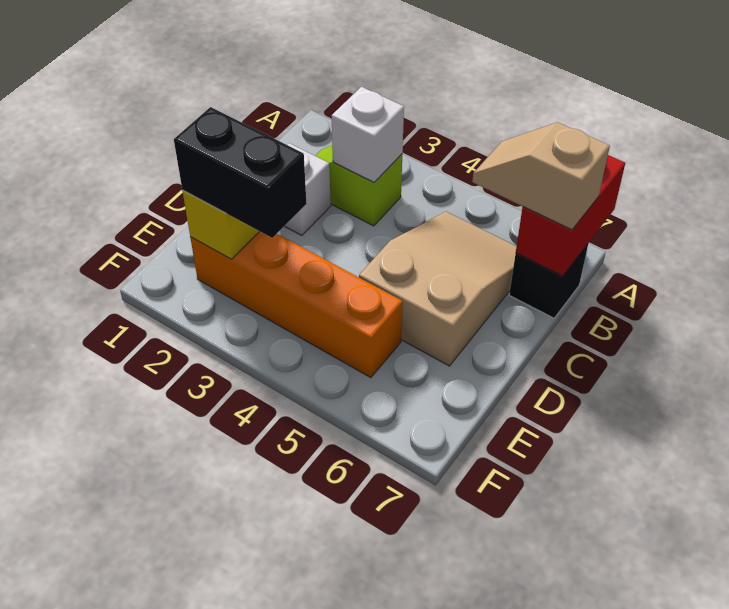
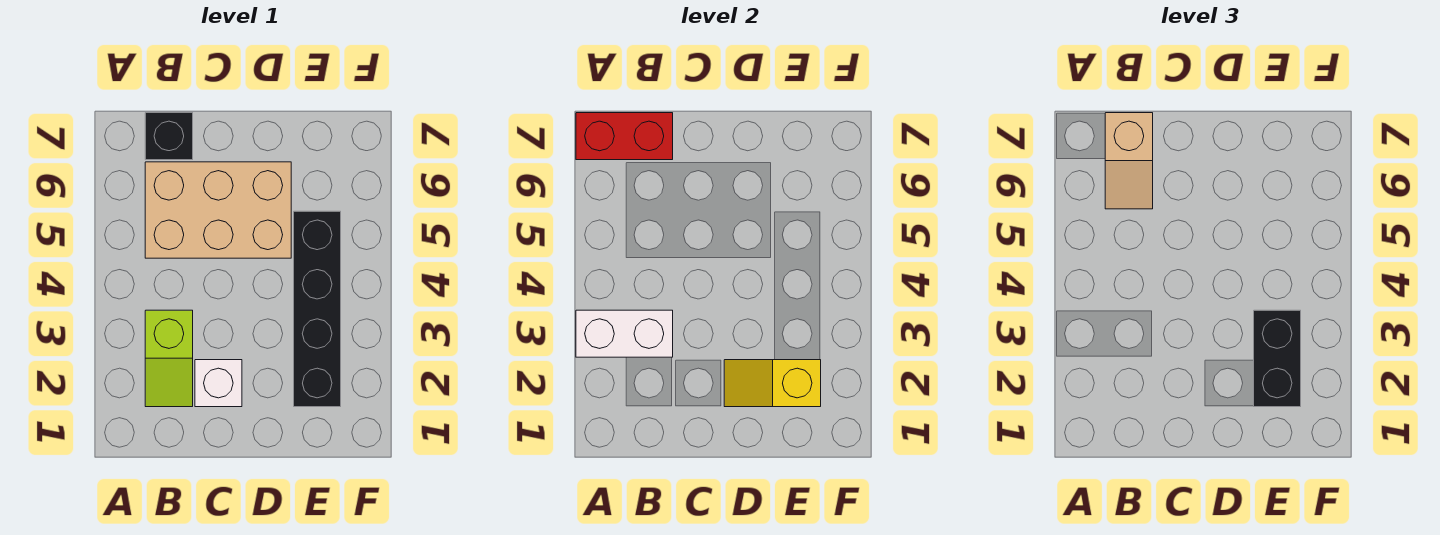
white 1x1 brick [332,87,404,182] -> white 1x2 brick [576,310,673,357]
tan 2x3 slope [359,212,517,366] -> tan 2x3 brick [145,162,291,258]
orange 1x4 brick [190,232,403,378] -> black 1x4 brick [294,211,341,407]

